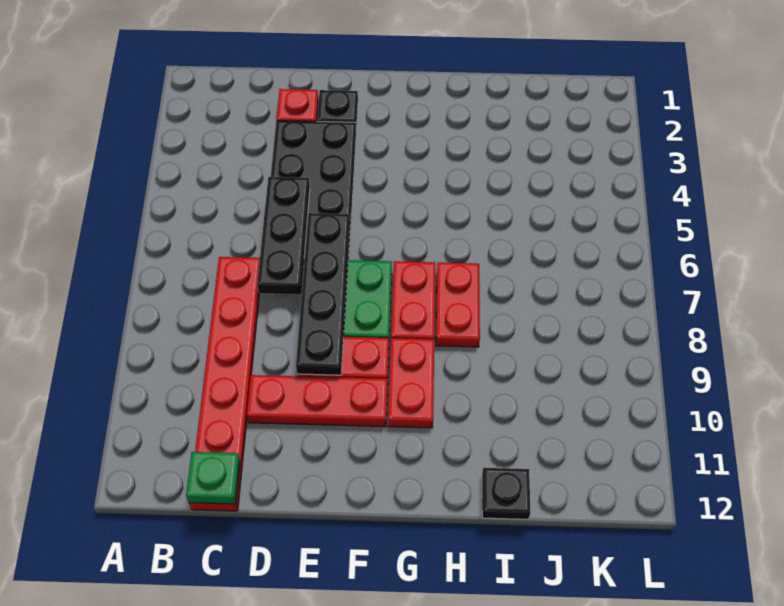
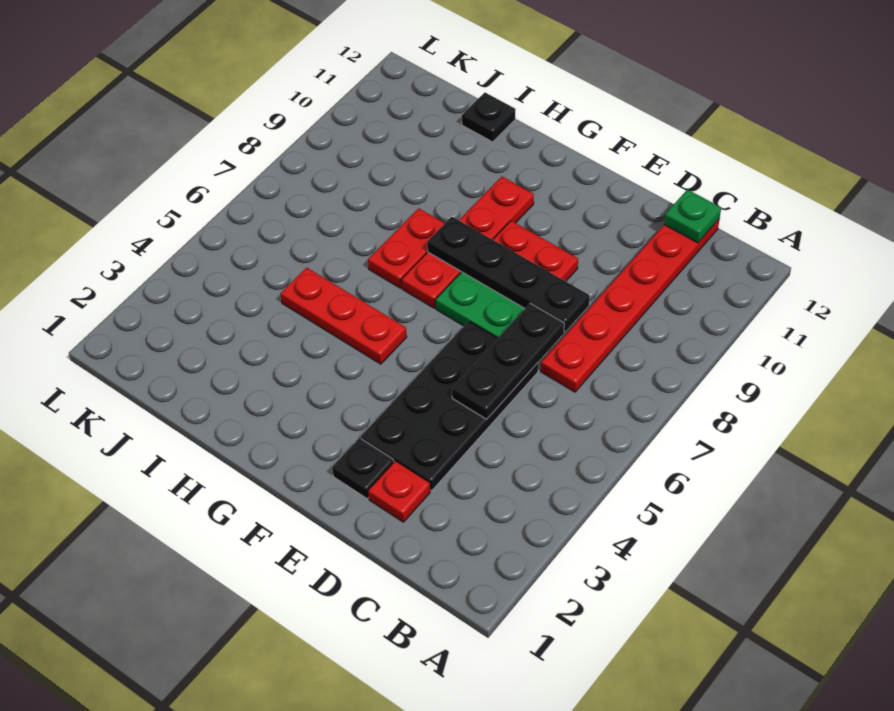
red 1x3 plate [247,375,387,427] -> red 1x3 plate moved to [281,268,407,364]
black 1x4 plate [296,213,350,375] -> black 1x4 plate turned to [427,217,590,332]

